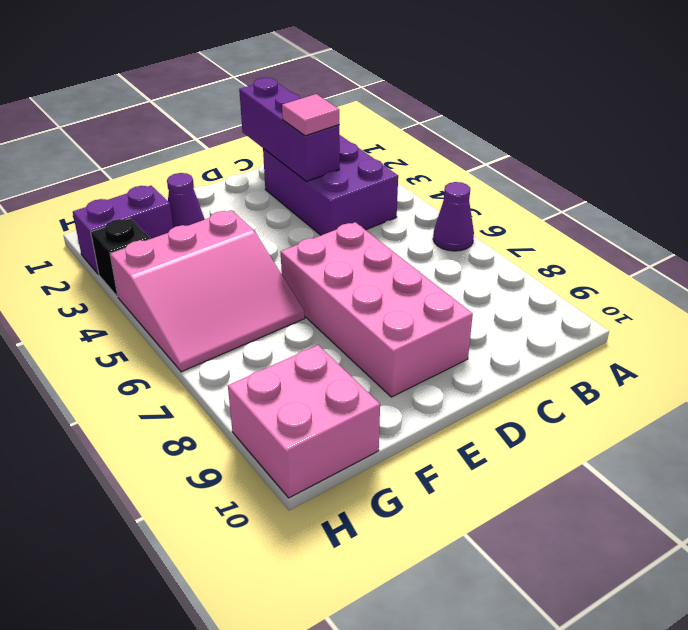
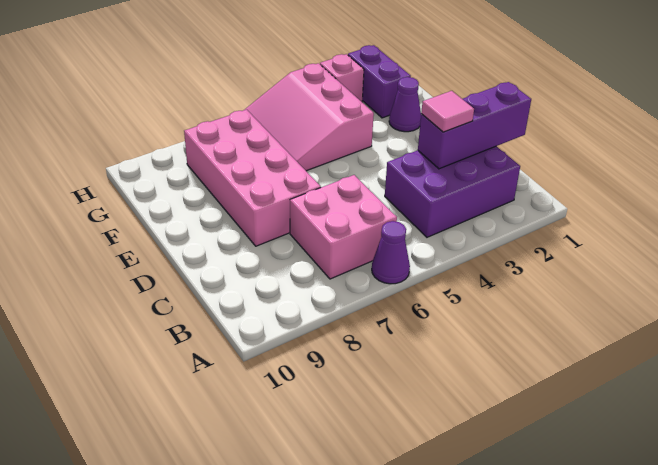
pink 2x4 brick [281,222,473,397] -> pink 2x4 brick turned to [184,110,321,246]
pink 2x2 brick [228,345,380,498] -> pink 2x2 brick moved to [290,175,397,279]
black 1x1 brick [91,218,150,297] -> pink 1x1 brick [320,54,364,102]

